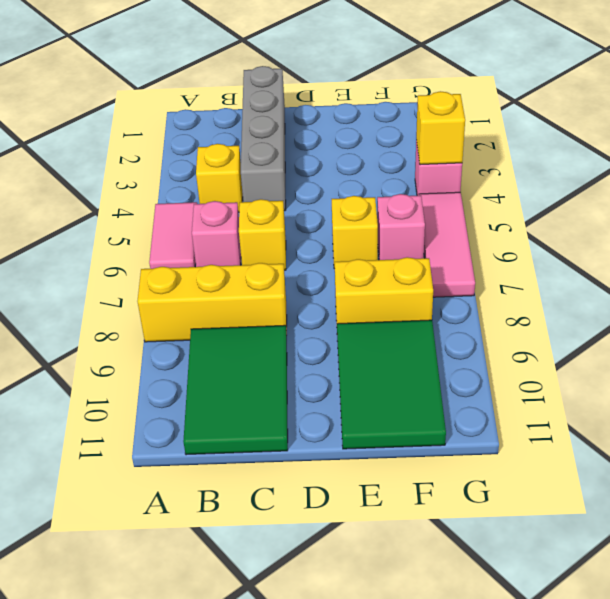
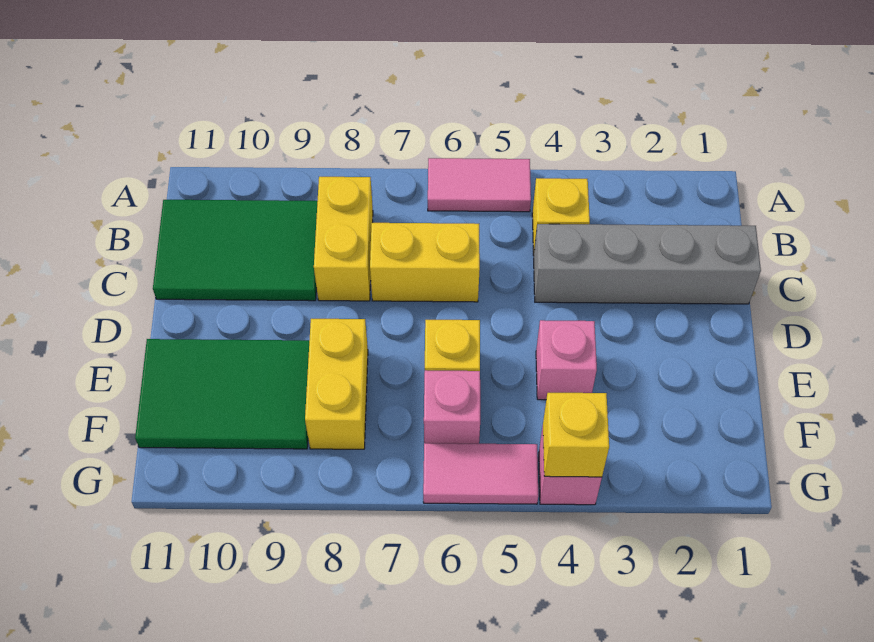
yellow 1x3 brick [137,263,287,342] -> yellow 1x2 brick [314,177,373,301]
pink 1x1 brick [192,201,241,267] -> pink 1x1 brick moved to [536,320,597,400]
yellow 1x1 brick [239,199,286,270] -> yellow 1x2 brick [370,223,480,302]
pink 1x3 tile [419,192,475,297] -> pink 1x2 tile [423,443,538,504]

